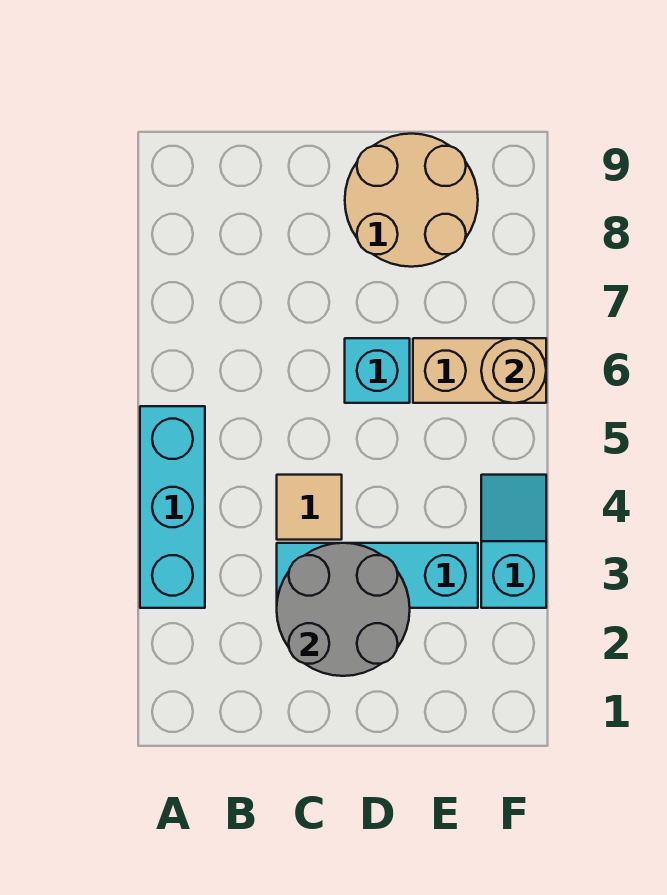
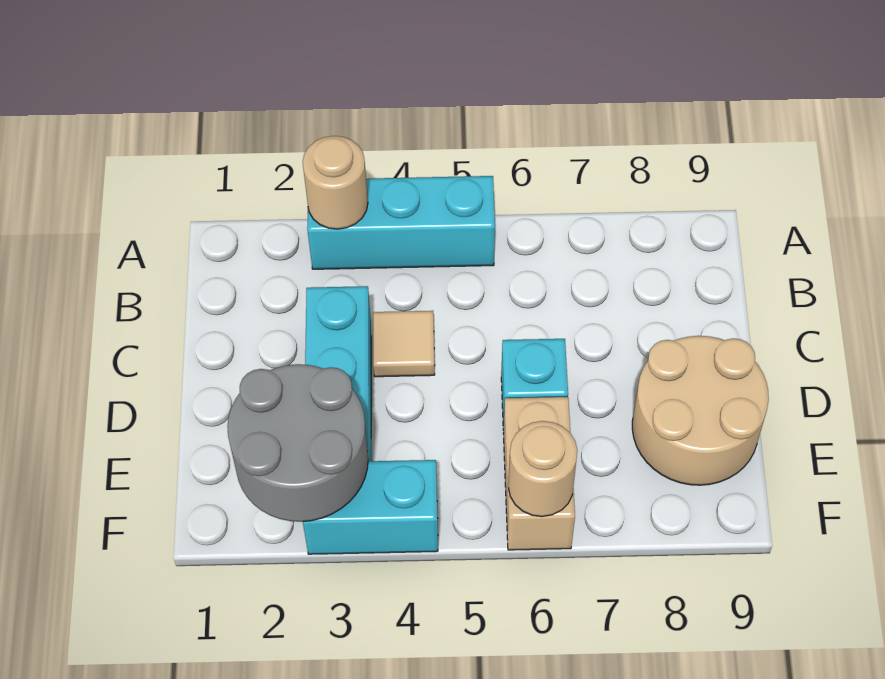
none -> tan 1x1 round brick [303,136,368,229]
grey 2x2 round brick [277,543,410,676] -> grey 2x2 round brick moved to [227,364,368,522]
cyan 1x2 slope [481,475,546,608] -> cyan 1x2 brick [303,460,438,554]

